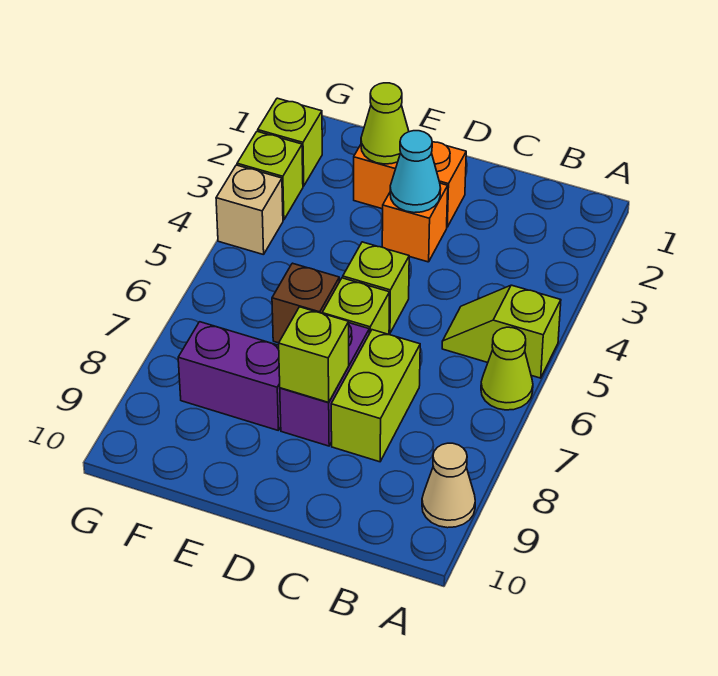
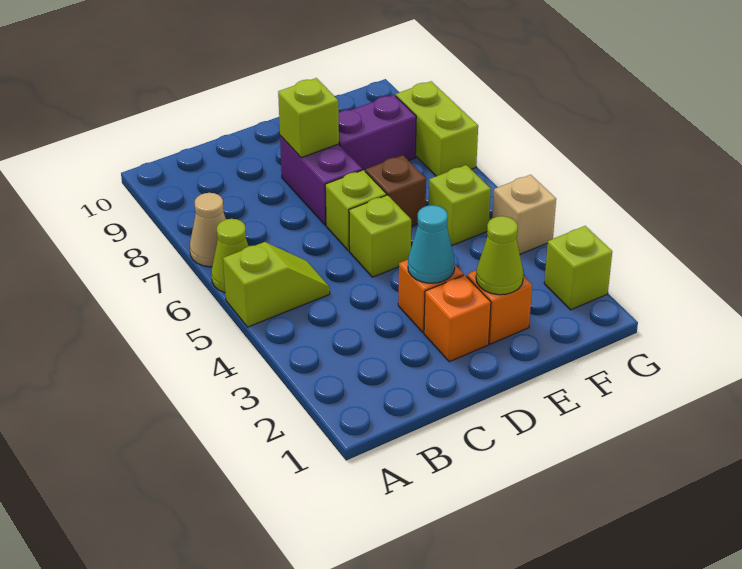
tan 1x1 cone [422,443,475,528] -> tan 1x1 cone moved to [190,193,226,267]
lime 1x2 brick [331,330,420,462] -> lime 1x2 brick moved to [396,81,478,176]
lime 1x1 brick [237,131,303,220] -> lime 1x1 brick moved to [429,165,491,245]

